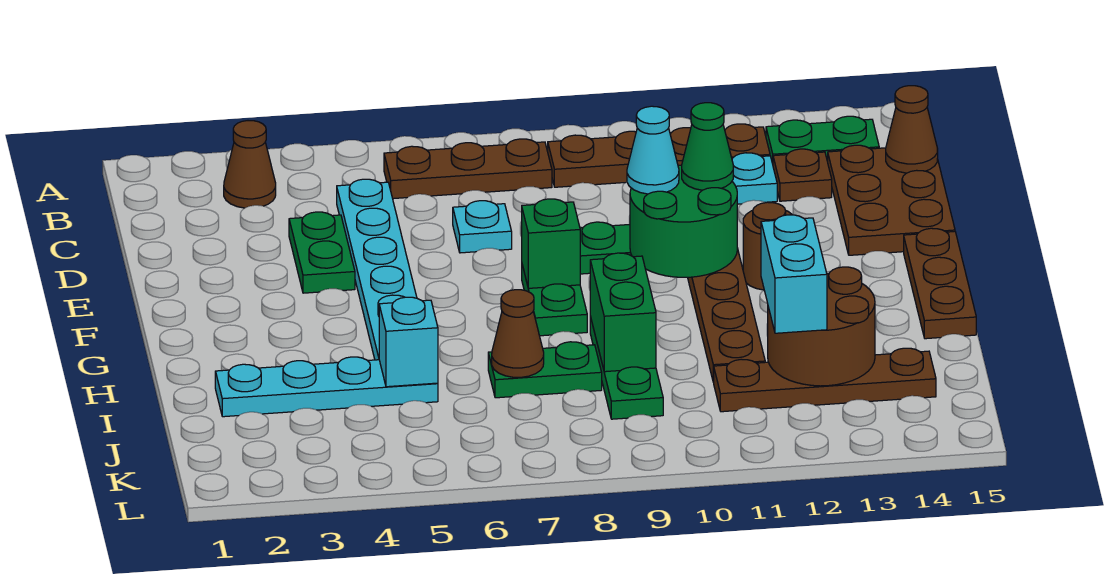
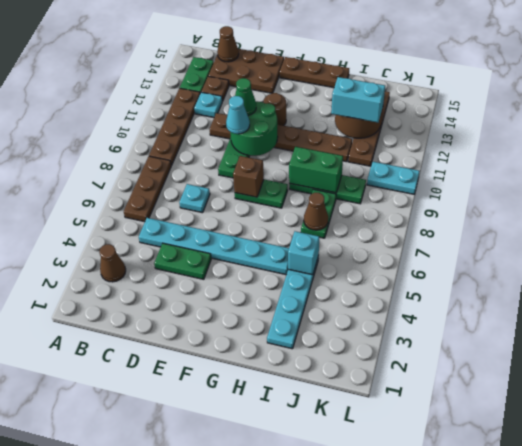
green 1x1 brick [522,199,580,288] -> brown 1x1 brick [233,156,264,197]
none -> cyan 1x2 plate [367,162,420,194]

